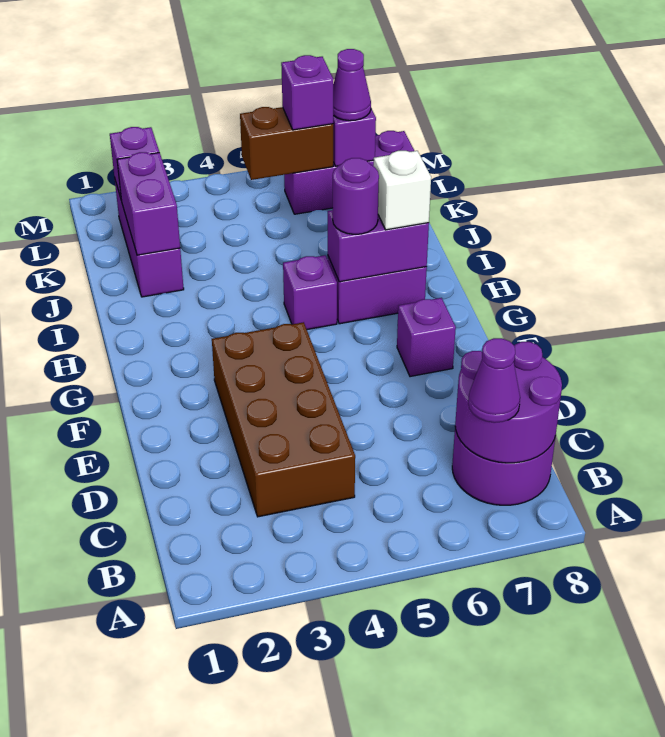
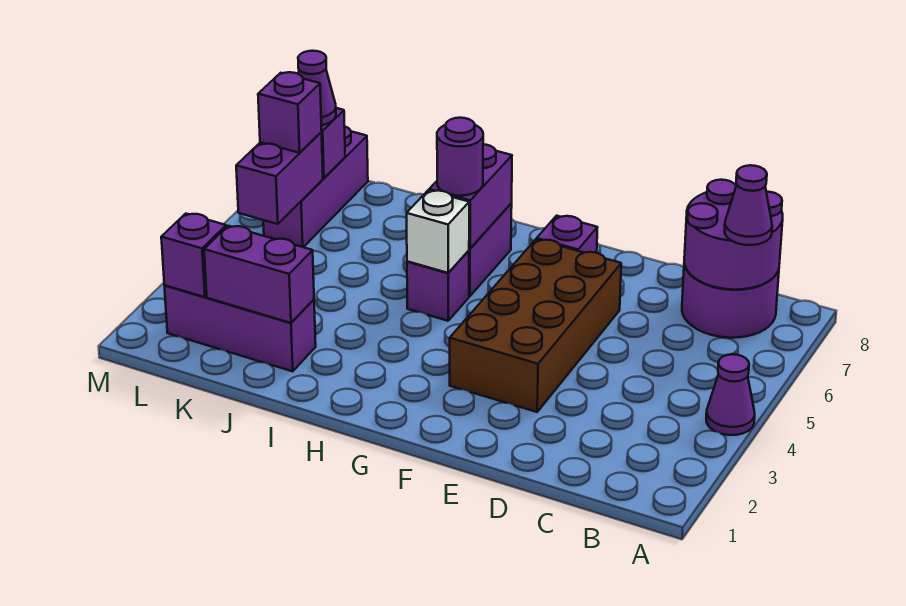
none -> purple 1x1 cone [706,354,755,435]
brown 2x4 brick [212,322,355,517] -> brown 2x4 brick turned to [450,239,621,412]
white 1x1 brick [373,151,431,230] -> white 1x1 brick moved to [407,190,469,273]
brown 1x2 brick [240,107,333,180] -> purple 1x2 brick [236,132,323,224]

